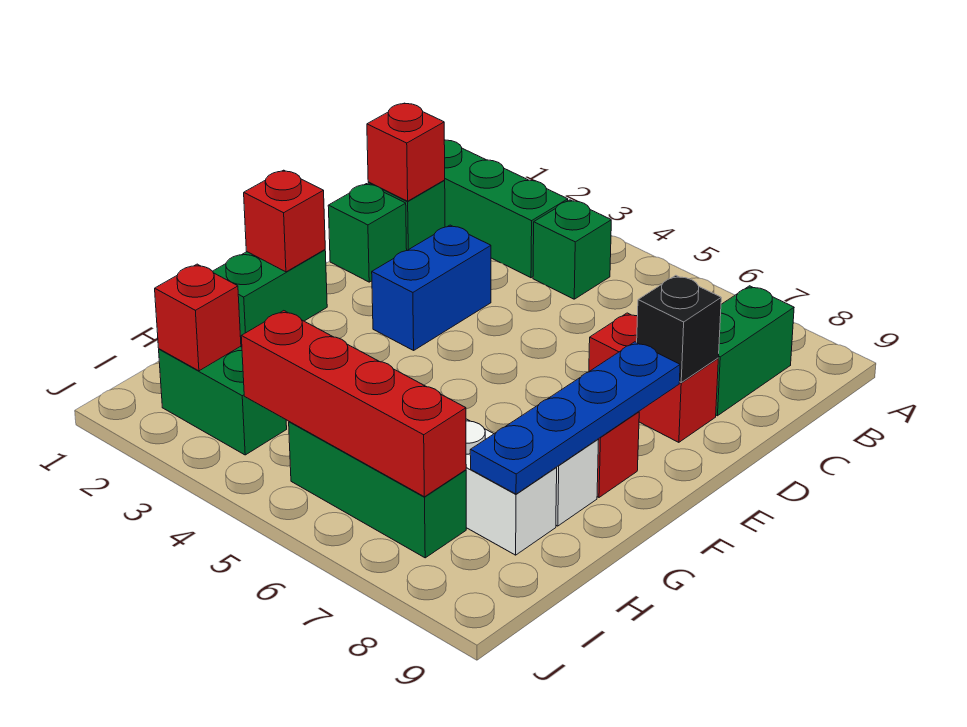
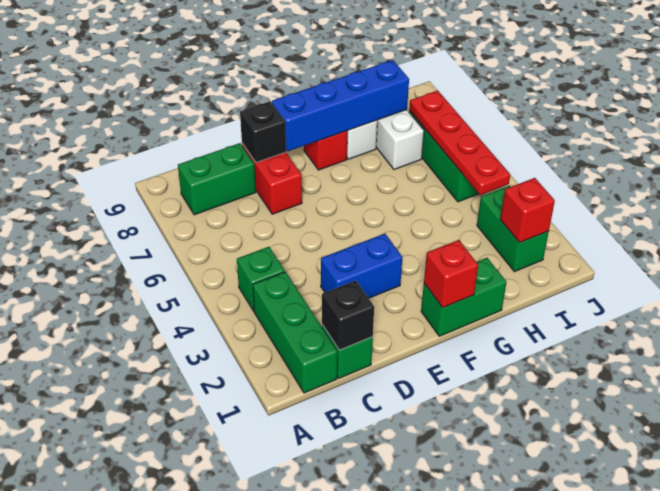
red 1x1 brick [367,103,445,201] -> black 1x1 brick [322,281,374,350]
green 1x1 brick [328,184,407,282] -> none
blue 1x4 plate [470,342,680,494] -> blue 1x4 brick [272,60,409,151]
red 1x4 brick [241,311,466,497] -> red 1x4 plate [409,91,510,195]

